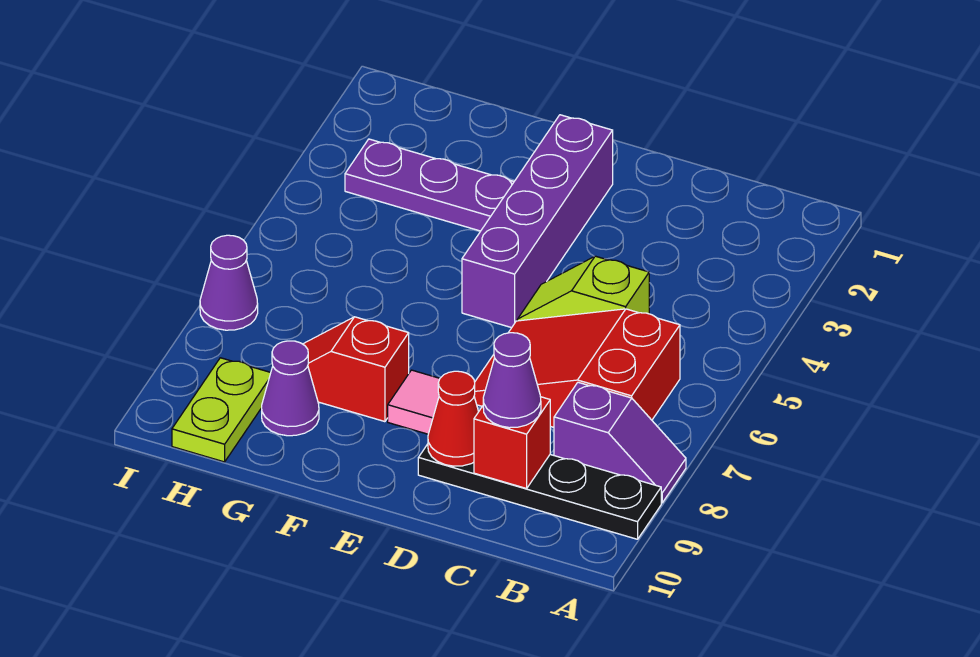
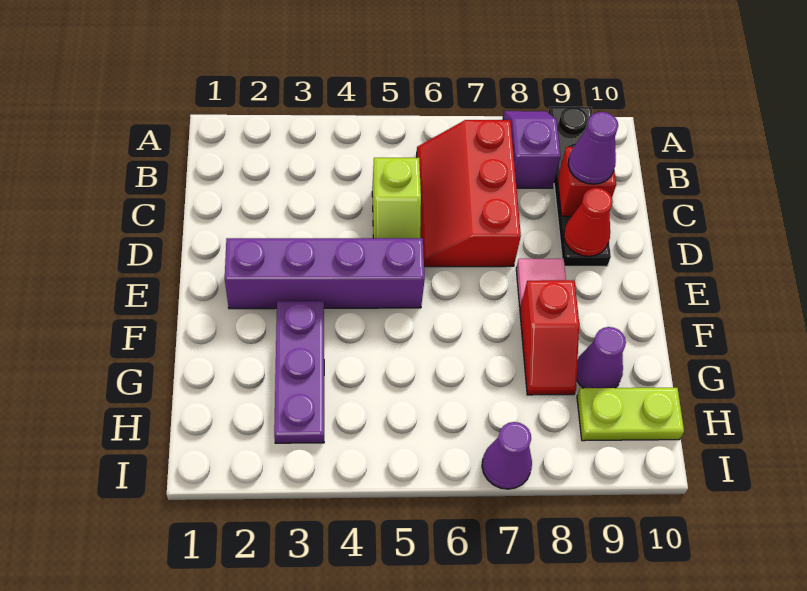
red 2x3 slope [474,309,680,427] -> red 2x3 slope turned to [417,120,521,267]

